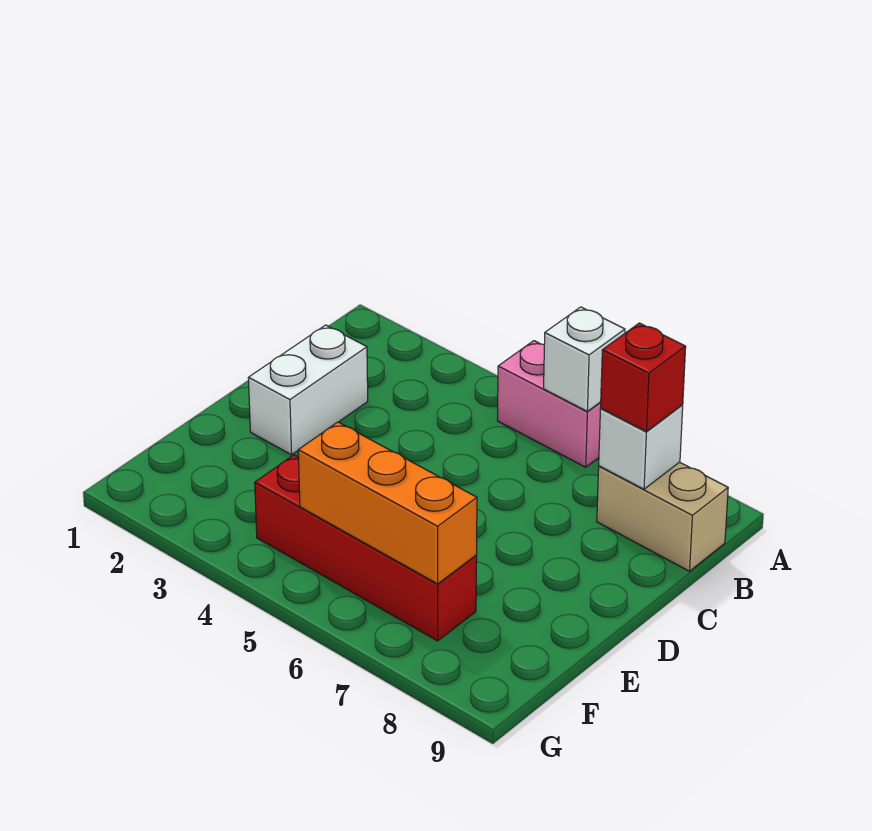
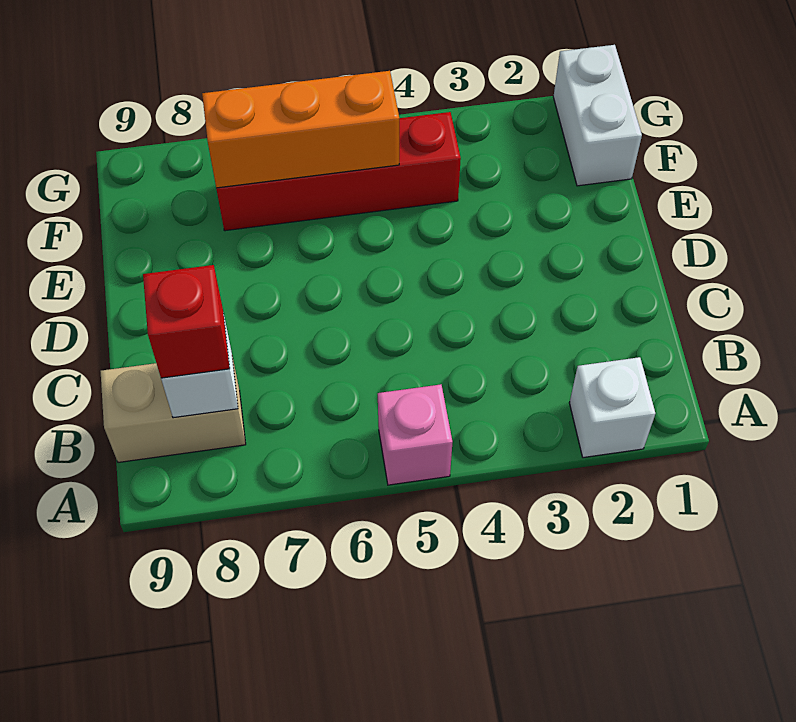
pink 1x2 brick [497,341,601,467] -> pink 1x1 brick [378,384,453,485]
white 1x1 brick [544,307,625,411] -> white 1x1 brick moved to [569,357,655,458]
white 1x2 brick [248,325,368,455] -> white 1x2 brick moved to [553,45,642,186]

